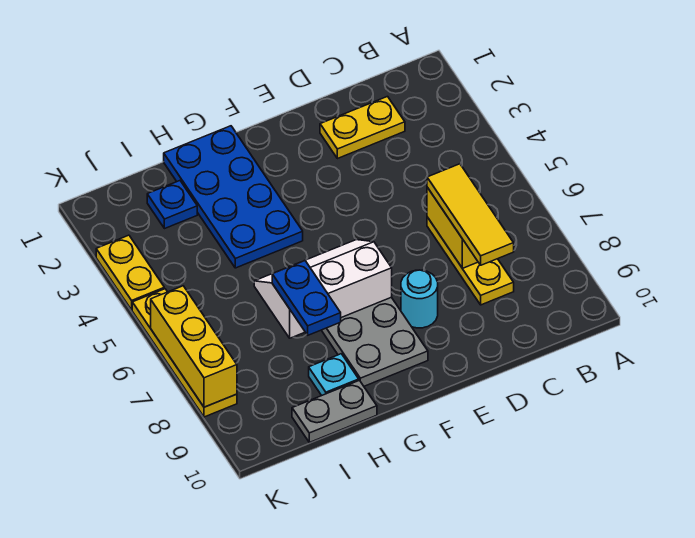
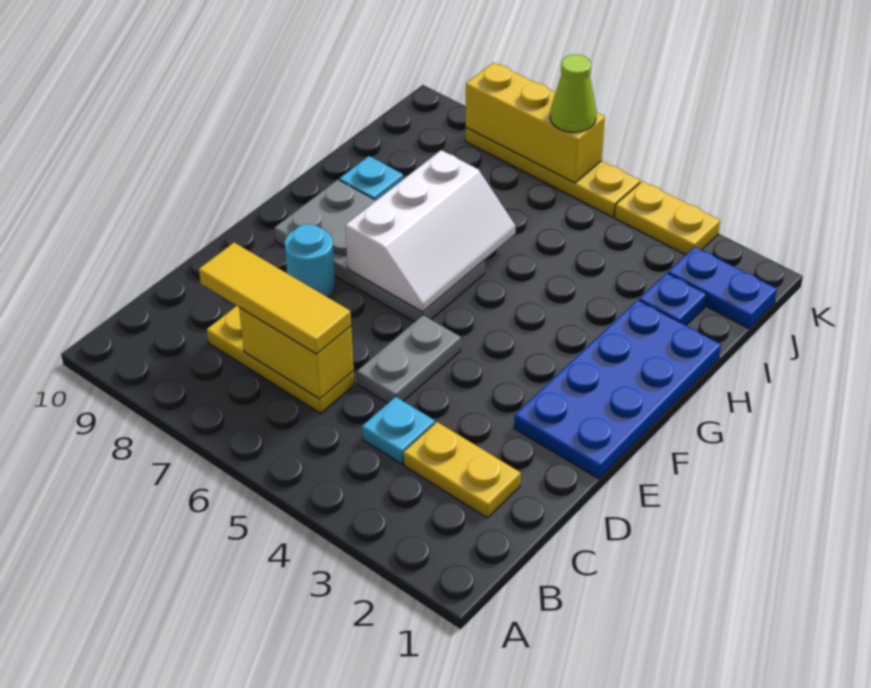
yellow 1x2 plate [320,97,405,159] -> yellow 1x2 plate turned to [404,422,521,518]
none -> cyan 1x1 plate [362,397,435,464]
blue 2x4 plate [164,126,303,268] -> blue 2x4 plate turned to [514,300,721,479]
blue 1x2 plate [272,261,341,335] -> blue 1x2 plate moved to [668,247,777,329]
grey 1x2 plate [292,380,377,442] -> grey 1x2 plate moved to [357,315,461,403]
none -> lime 1x1 cone [550,55,596,132]

